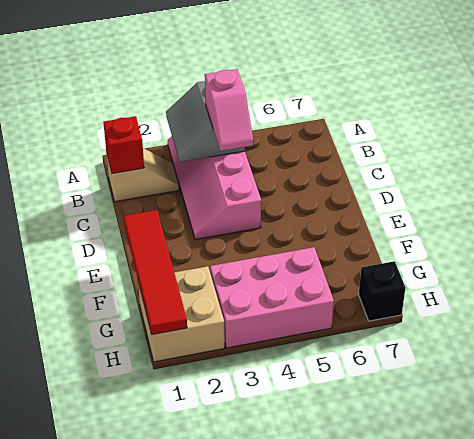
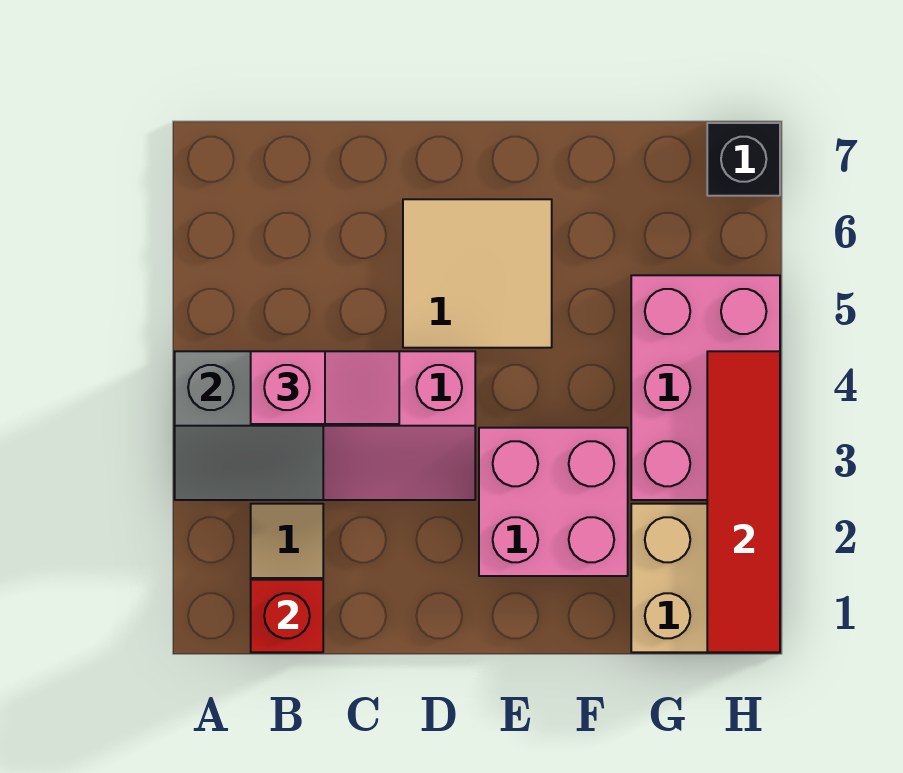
none -> tan 2x2 tile [403,199,552,348]
red 1x4 tile [124,210,187,335] -> red 1x4 tile turned to [707,351,780,652]
none -> pink 2x2 brick [479,428,628,576]

